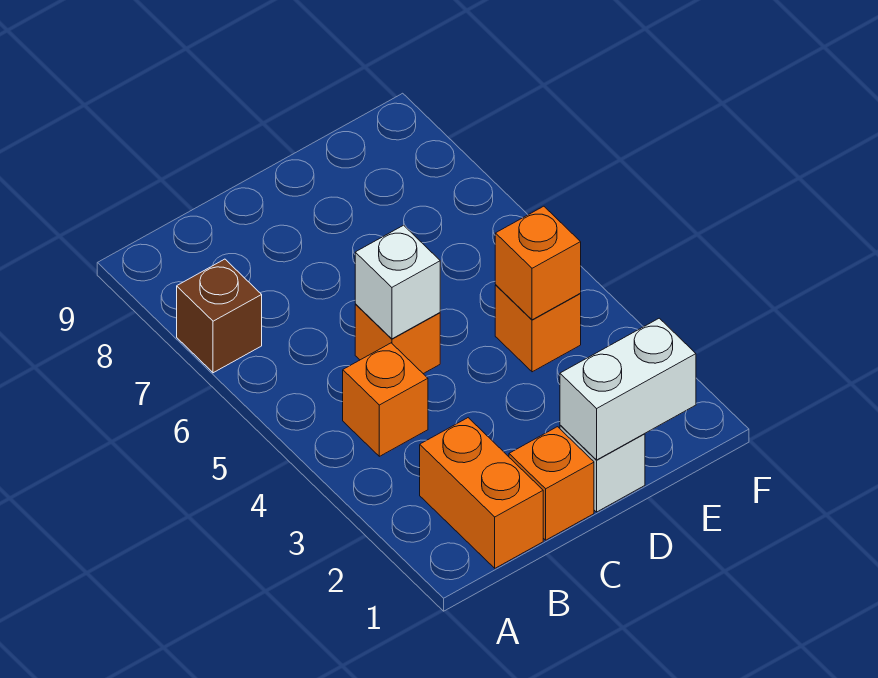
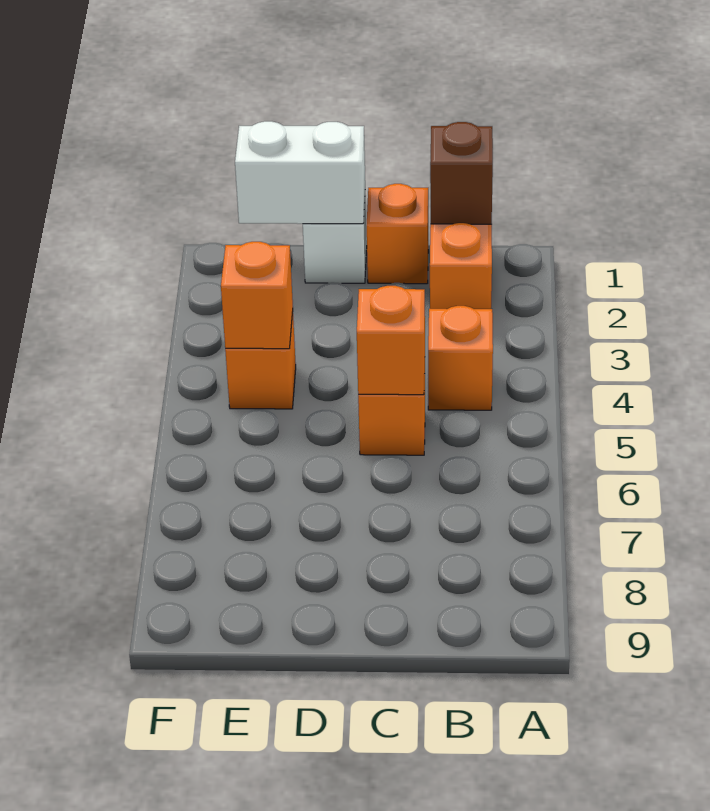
brown 1x1 brick [177,259,262,373] -> brown 1x1 brick moved to [430,122,493,224]
white 1x1 brick [355,225,440,339] -> orange 1x1 brick [357,286,425,395]

